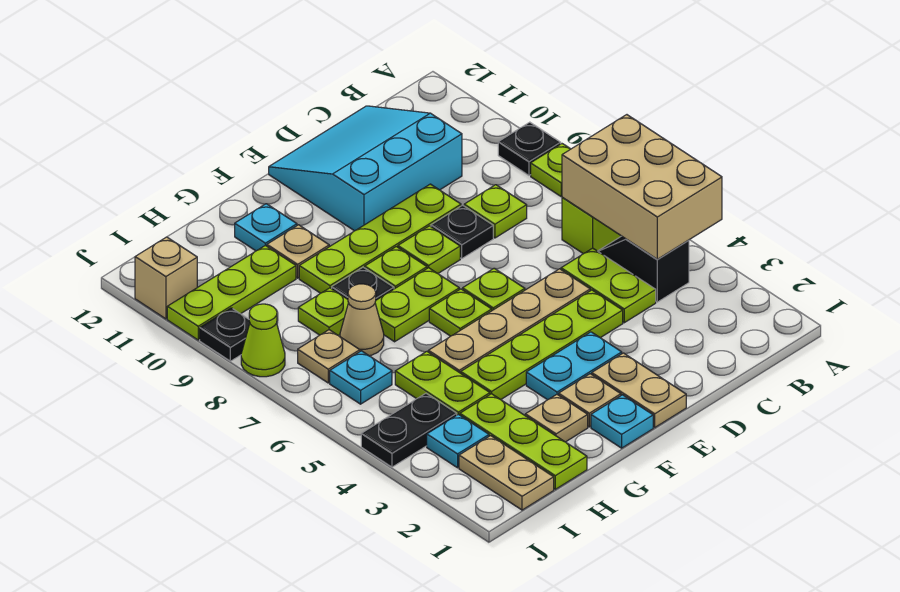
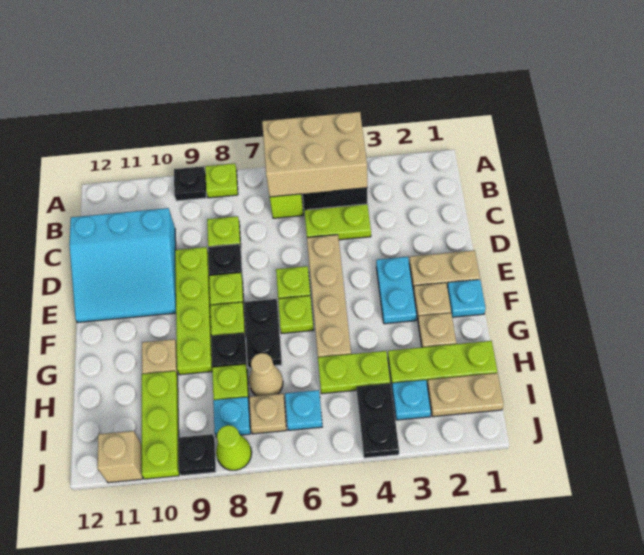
cyan 3x3 slope [269,106,462,231] -> cyan 3x3 slope turned to [69,208,176,323]
lime 1x4 plate [461,290,623,400] -> none
lime 1x2 plate [375,268,459,342] -> black 1x2 plate [244,299,282,368]
cyan 1x1 plate [235,204,297,251] -> cyan 1x1 plate moved to [213,397,251,437]

